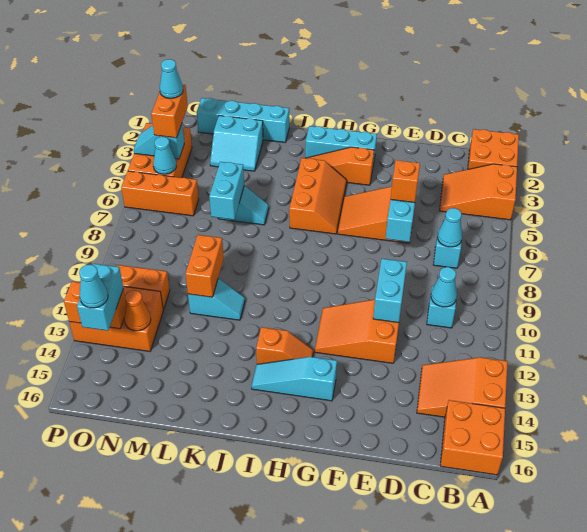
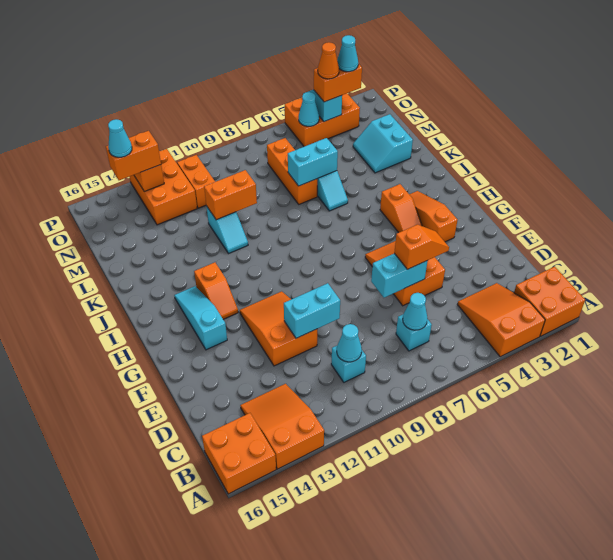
cyan 1x3 brick [305,126,377,165] -> none
orange 2x3 slope [289,158,347,234] -> orange 1x2 slope [380,184,422,233]
cyan 1x4 brick [197,98,289,142] -> none
orange 1x3 brick [121,171,199,216] -> orange 1x3 brick moved to [267,138,317,204]
orange 1x1 cone [124,290,151,331] -> orange 1x1 cone moved to [318,42,339,79]
cyan 1x2 brick [77,264,123,331] -> orange 1x2 brick [106,131,161,180]

